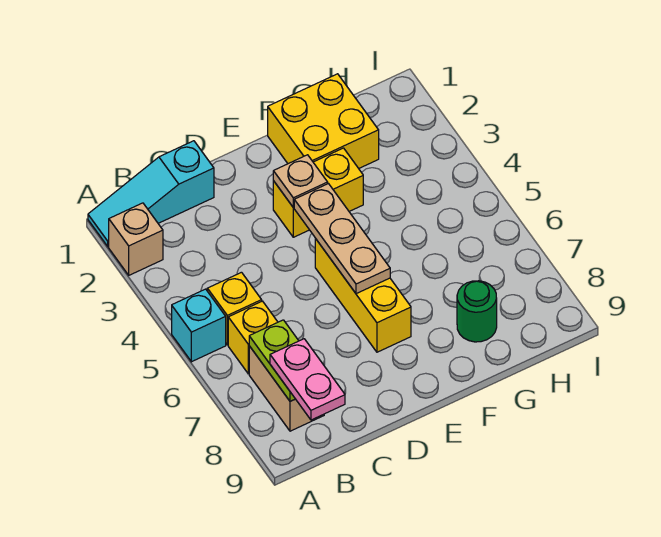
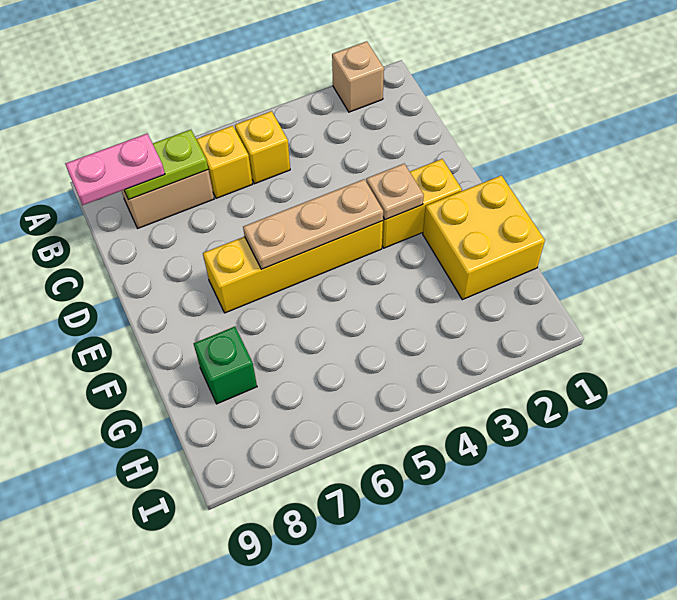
cyan 1x3 slope [88,141,214,247] -> none
cyan 1x1 brick [172,289,226,362] -> none
yellow 1x2 brick [273,148,363,237] -> yellow 1x2 brick turned to [382,159,462,248]
yellow 1x3 brick [315,239,411,352] -> yellow 1x4 brick [203,221,383,313]
green 1x1 round brick [457,281,497,342] -> green 1x1 brick [194,327,257,404]

